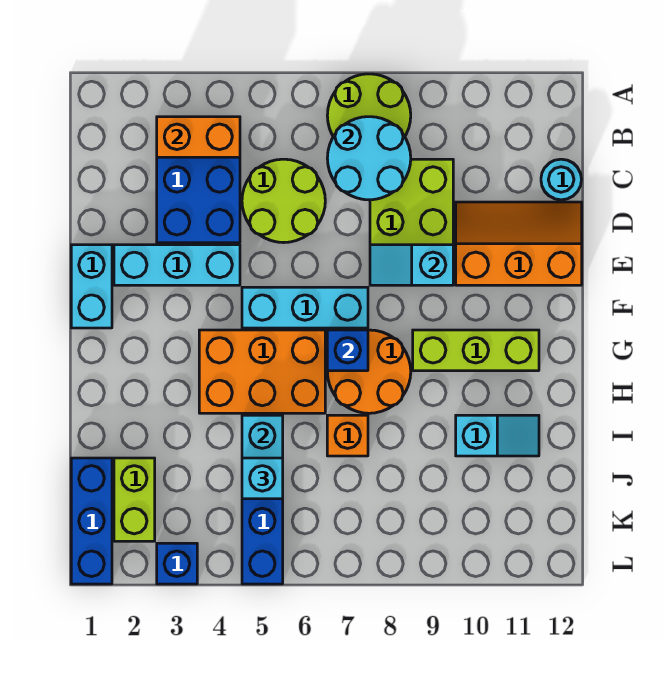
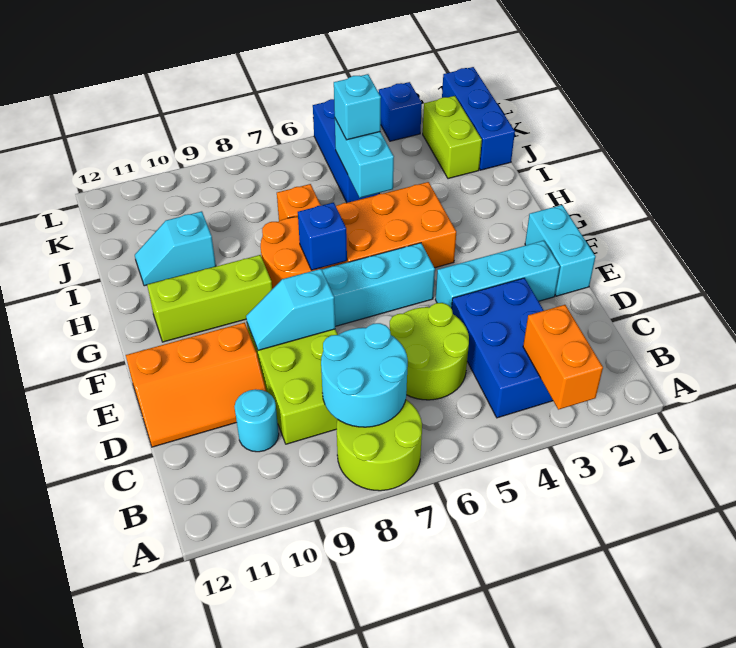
orange 1x2 brick [157,117,240,157] -> orange 1x2 brick turned to [523,305,603,410]
cyan 1x1 round brick [541,159,581,200] -> cyan 1x1 round brick moved to [234,389,279,452]
cyan 1x2 slope [370,245,453,285] -> cyan 1x2 slope turned to [246,269,335,350]

